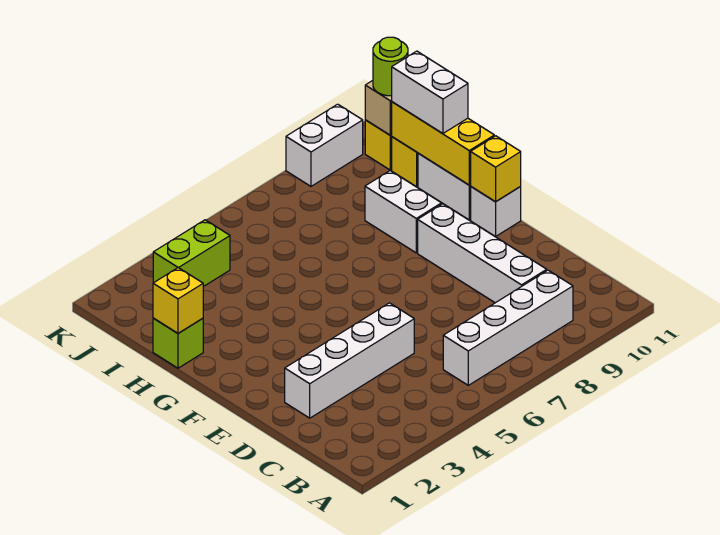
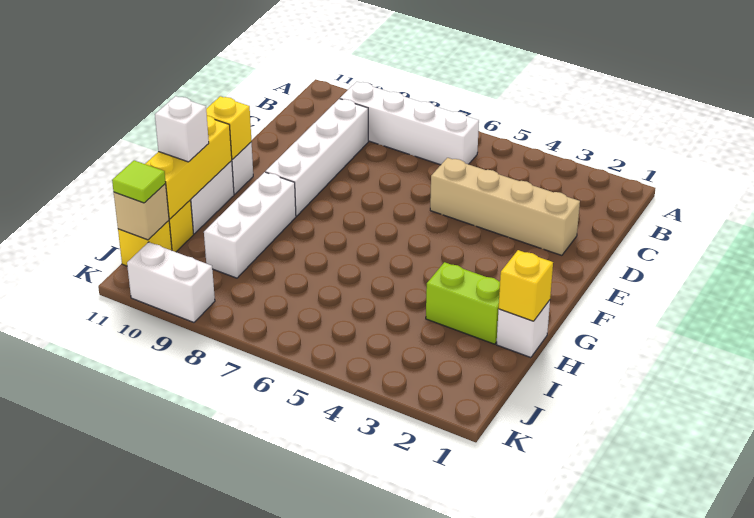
white 1x4 brick [285,303,414,418] -> tan 1x4 brick [430,158,580,255]
white 1x2 brick [365,171,441,253] -> white 1x3 brick [204,172,296,278]
lime 1x1 brick [153,318,203,368] -> white 1x1 brick [496,300,550,358]
white 1x2 brick [392,51,468,134] -> white 1x1 brick [155,96,209,162]
lime 1x2 brick [153,220,230,287] -> lime 1x2 brick moved to [426,262,500,344]
lime 1x1 round brick [373,37,408,96] -> lime 1x1 tile [112,160,166,203]

